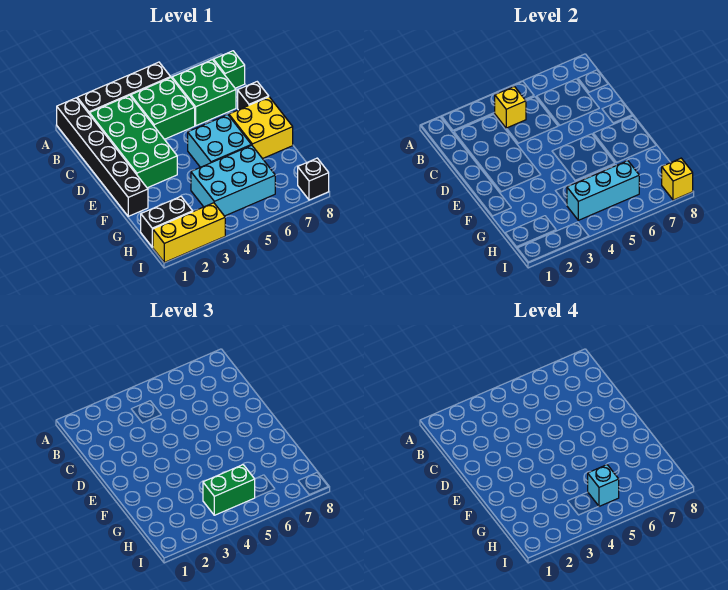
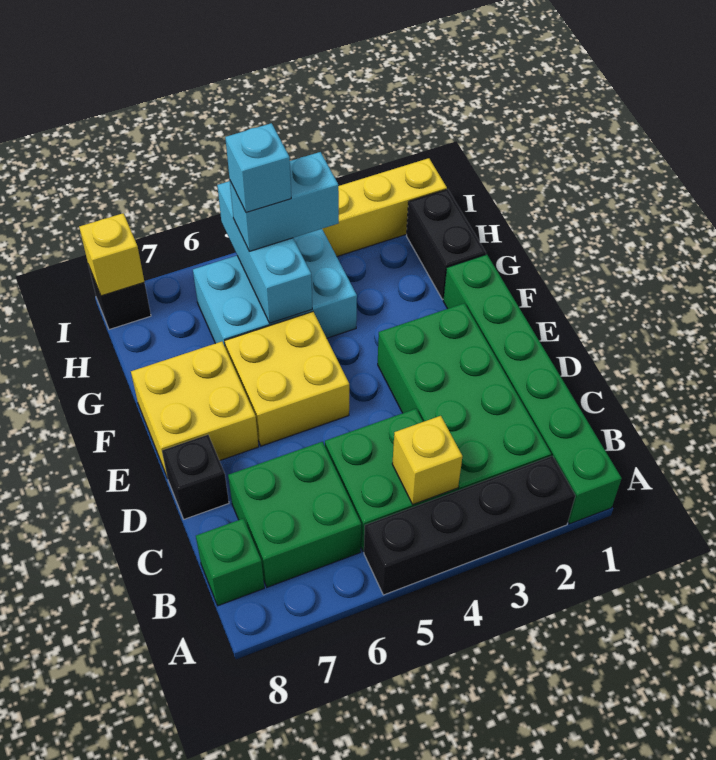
black 1x6 brick [57,98,148,216] -> green 1x6 brick [443,255,622,524]
cyan 2x2 brick [188,115,251,167] -> yellow 2x2 brick [225,312,349,446]
black 1x2 brick [141,197,193,247] -> black 1x2 brick turned to [407,189,486,300]
cyan 1x3 brick [567,161,639,220] -> cyan 1x3 brick turned to [217,181,312,323]
green 1x2 brick [203,465,255,515] -> cyan 1x2 brick [230,152,339,251]

